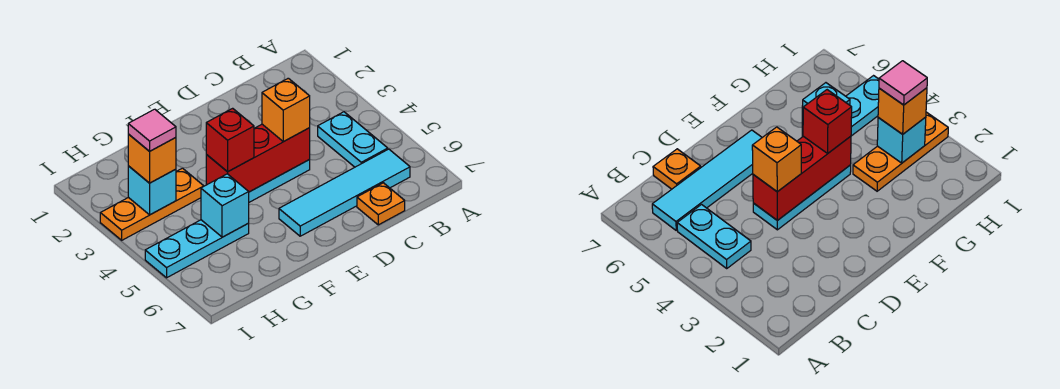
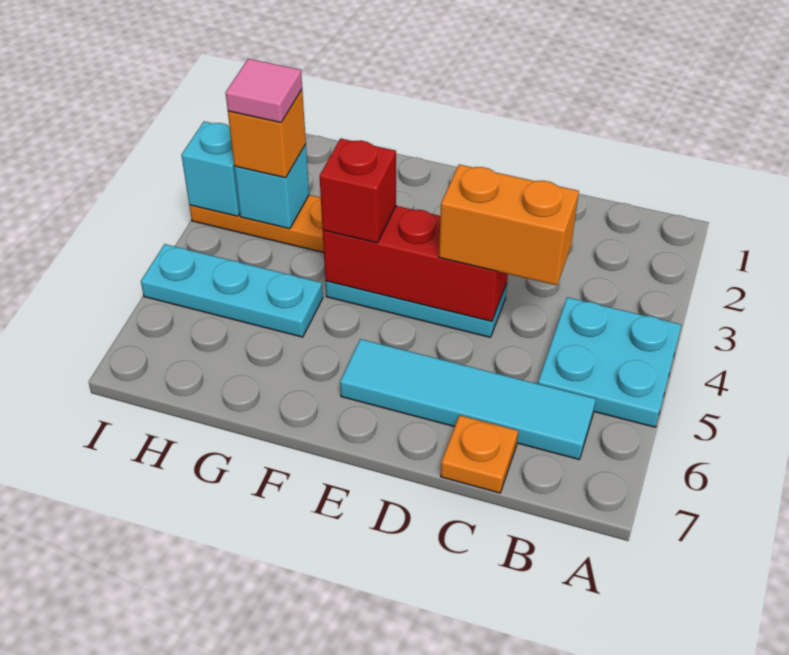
cyan 1x2 plate [318,112,388,167] -> cyan 2x2 plate [538,297,681,427]
orange 1x1 brick [262,78,310,142] -> orange 1x2 brick [439,165,579,285]
cyan 1x1 brick [201,174,249,237] -> cyan 1x1 brick moved to [181,121,240,216]

